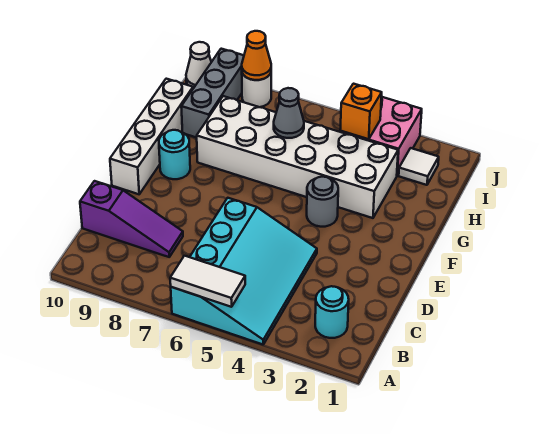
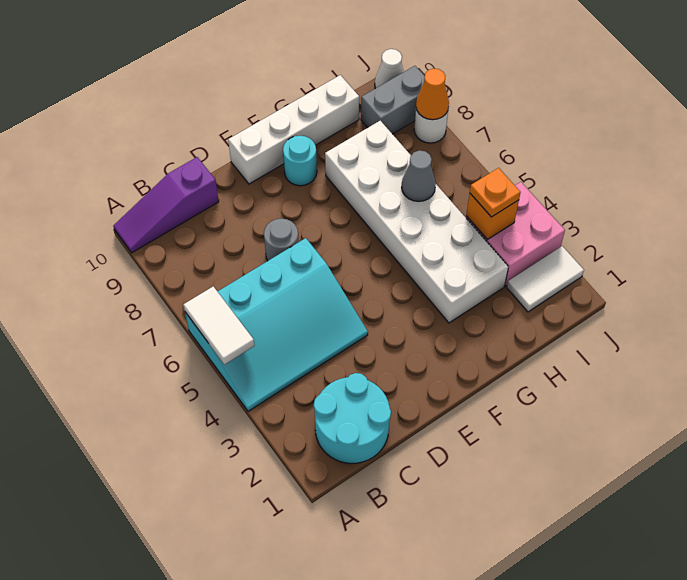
cyan 1x1 round brick [315,286,349,338] -> cyan 2x2 round brick [314,373,391,463]
purple 1x3 slope [80,181,183,257] -> purple 1x3 slope turned to [113,157,219,253]
grey 1x1 round brick [307,177,338,227] -> grey 1x1 round brick moved to [264,218,299,261]
grey 1x3 brick [181,49,244,138] -> grey 1x2 brick [361,66,425,134]
white 1x1 tile [399,148,439,185] -> white 1x2 tile [507,246,584,312]
none -> orange 1x1 plate [470,168,521,217]

